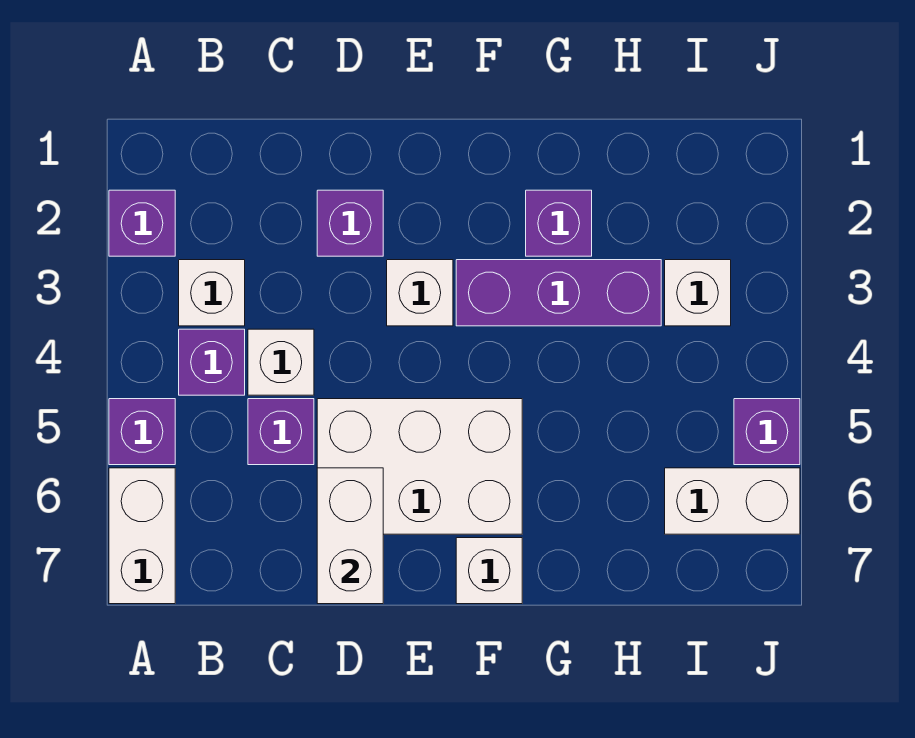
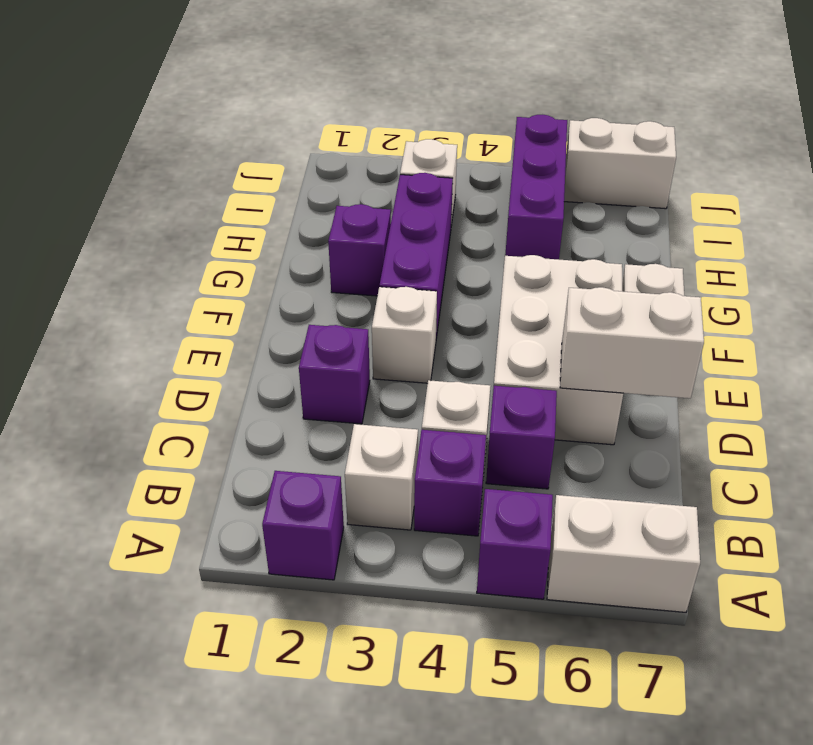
white 1x2 brick [665,468,800,534] -> white 1x2 brick turned to [564,118,676,209]
purple 1x1 brick [734,399,800,465] -> purple 1x3 brick [505,115,567,259]

